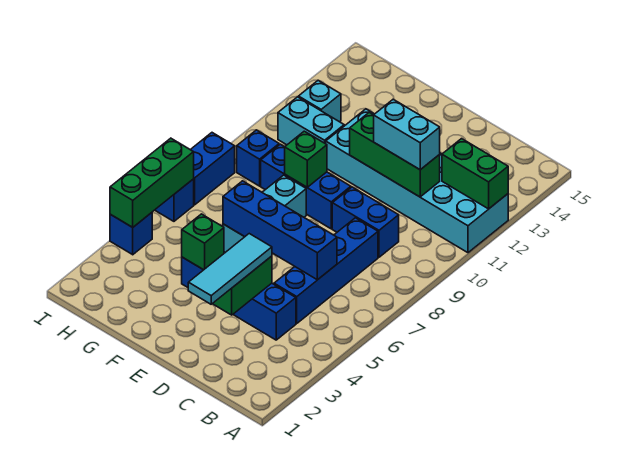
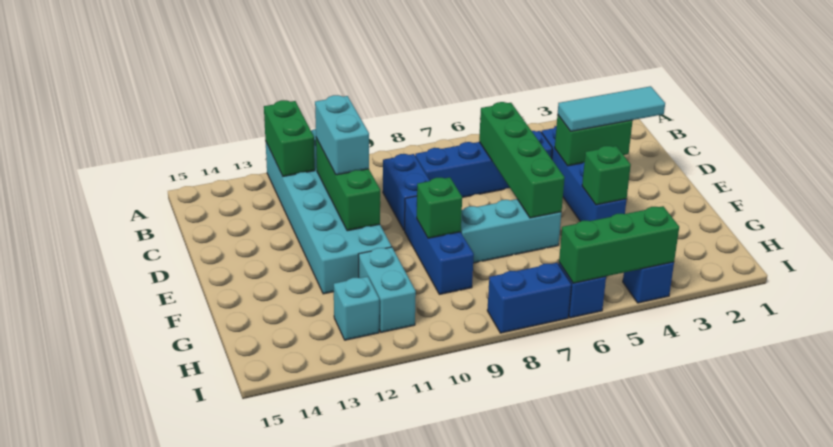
blue 1x4 brick [223,181,337,280] -> green 1x4 brick [479,102,565,218]
blue 1x1 brick [237,130,279,186] -> none

